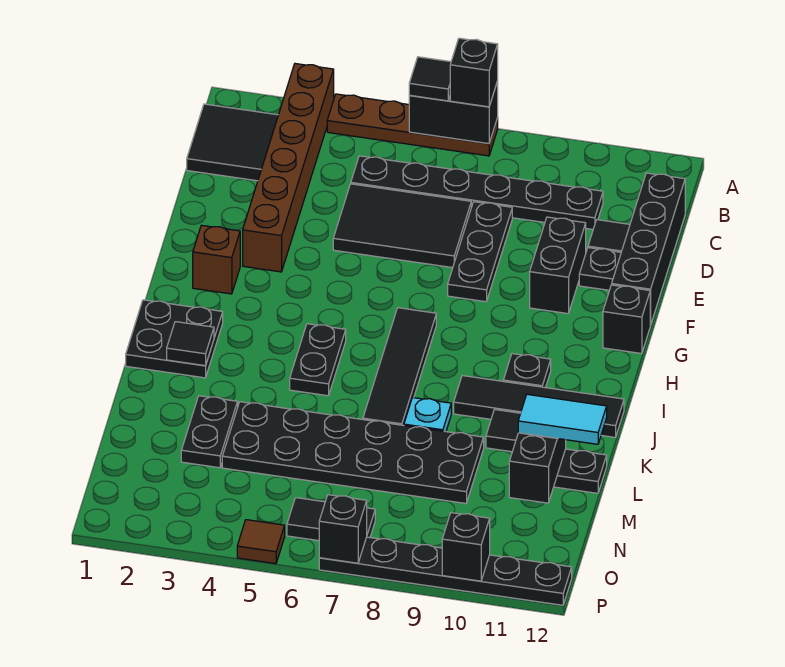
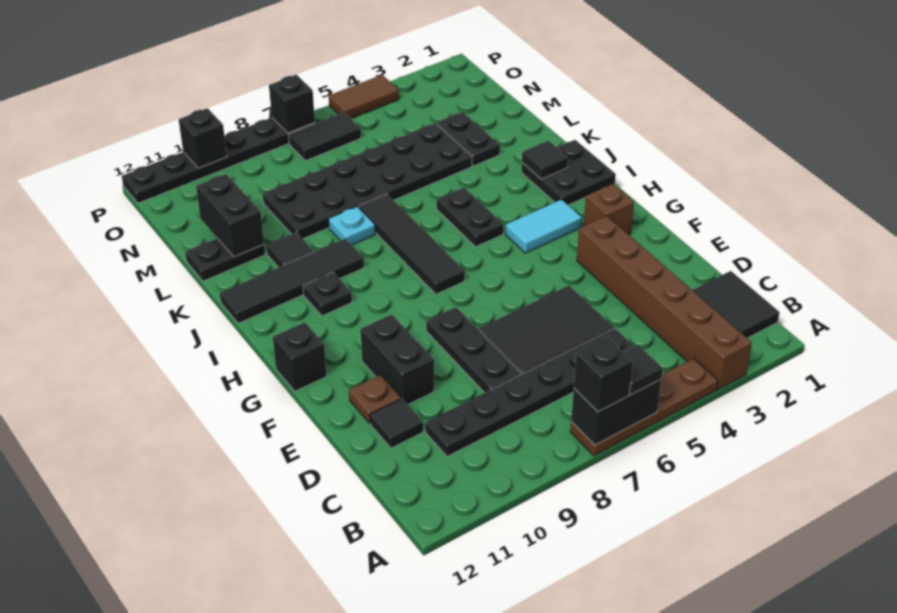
black 1x4 brick [612,173,685,325] -> none
black 1x1 plate [579,248,621,290] -> brown 1x1 plate [349,375,401,423]
cyan 1x2 tile [518,394,607,444] -> cyan 1x2 tile moved to [506,200,582,253]
brown 1x1 tile [237,520,285,564] -> brown 1x2 tile [329,75,399,119]

